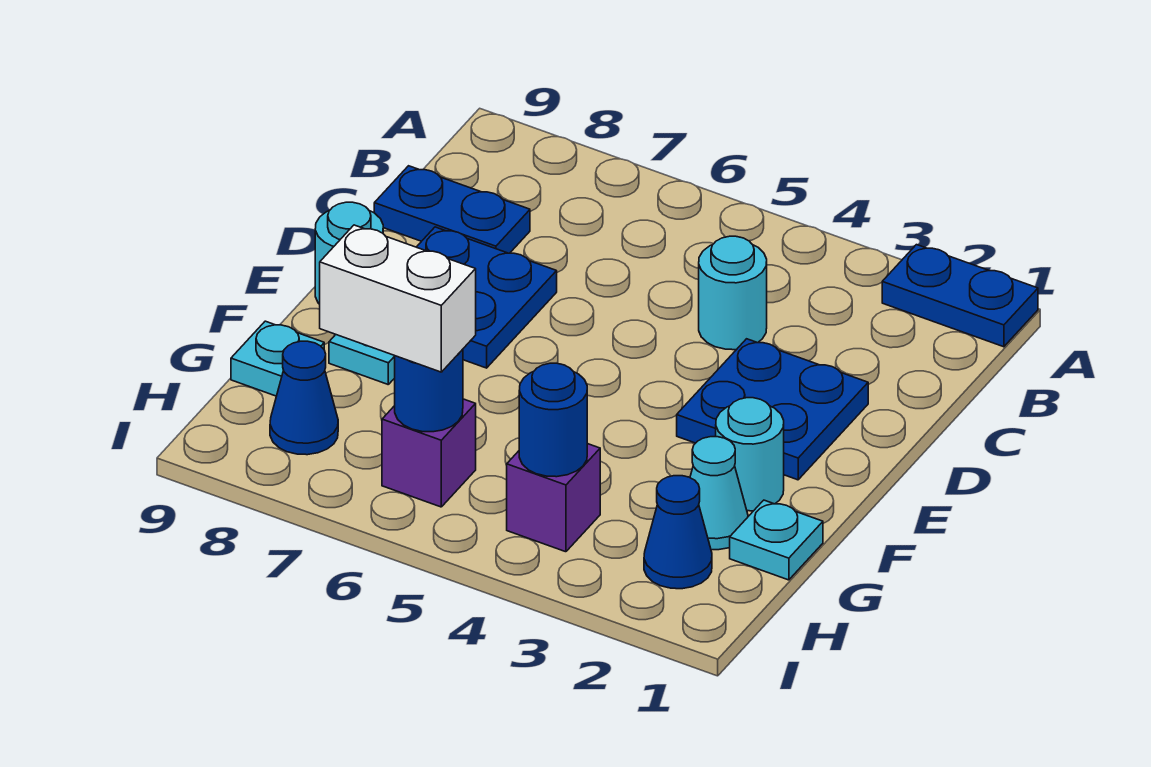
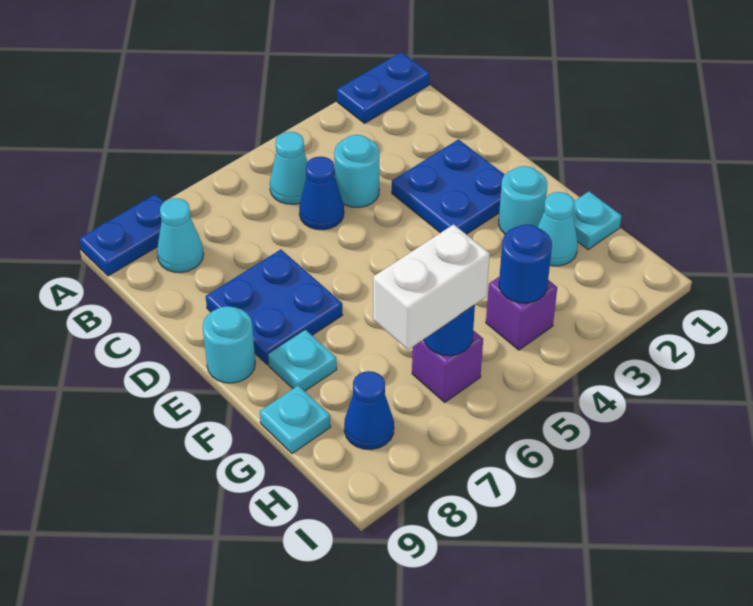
none -> cyan 1x1 cone [270,132,307,204]
none -> cyan 1x1 cone [157,198,204,272]
blue 1x2 plate [374,166,530,253] -> blue 1x2 plate moved to [79,194,164,276]
blue 1x1 cone [644,476,712,589] -> blue 1x1 cone moved to [299,157,344,230]

